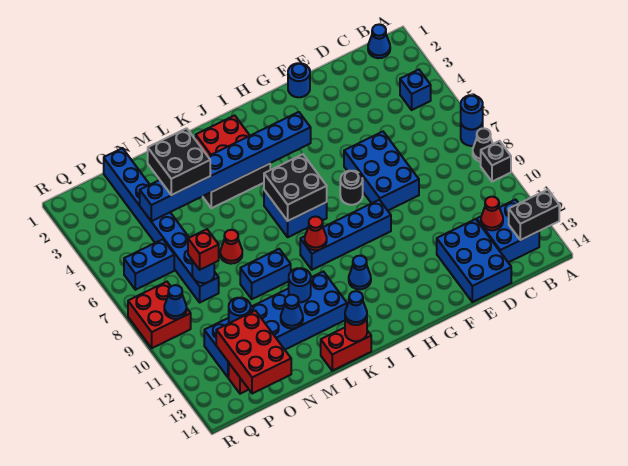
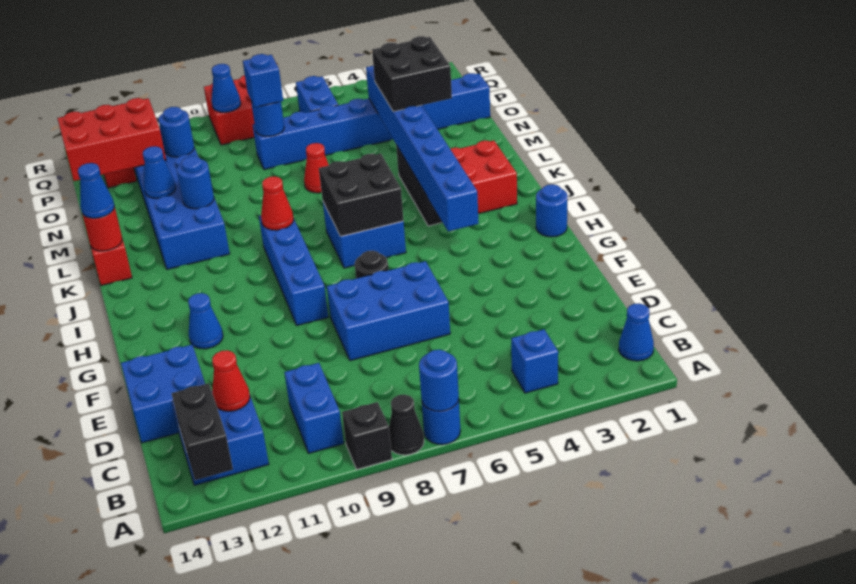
blue 2x3 brick [437,219,511,302] -> blue 2x2 brick [121,345,205,443]
blue 1x1 round brick [288,63,310,97] -> blue 1x1 round brick moved to [536,184,568,237]
blue 1x1 cone [349,256,371,289] -> blue 1x1 cone moved to [188,293,223,349]
blue 1x2 brick [240,249,291,299] -> blue 1x2 brick moved to [284,363,344,453]
red 1x1 brick [188,229,219,270] -> blue 1x1 brick [243,54,283,107]

